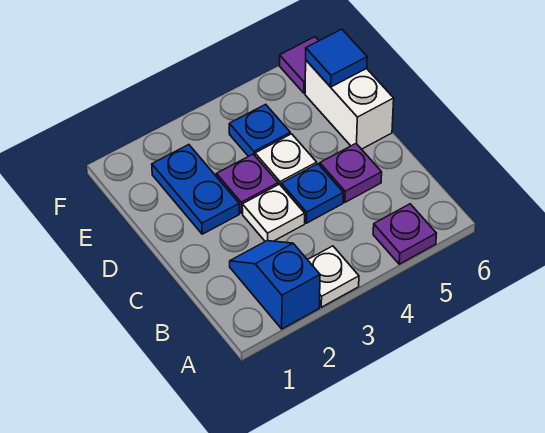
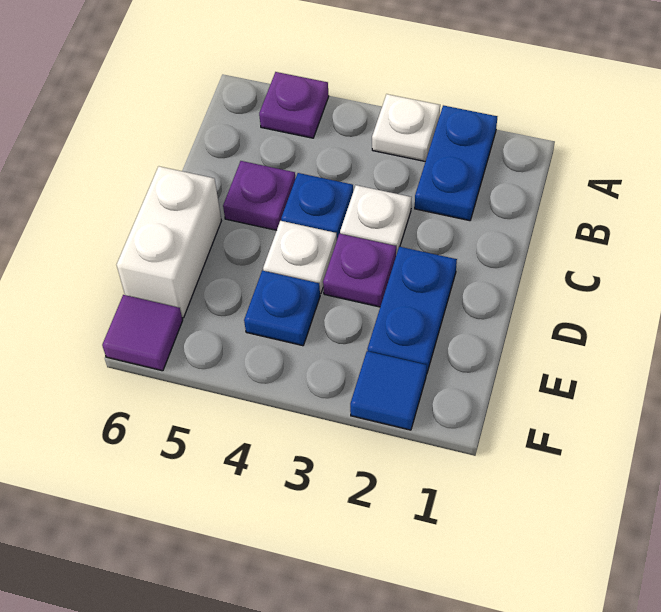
blue 1x2 slope [230,241,320,329] -> blue 1x2 plate [415,105,497,221]
blue 1x1 tile [306,29,367,87] -> blue 1x1 tile moved to [350,351,427,430]

